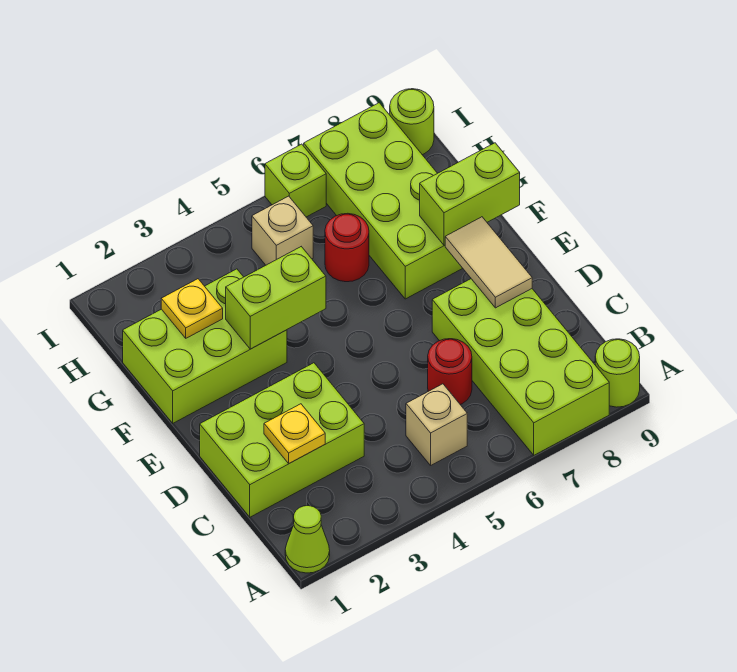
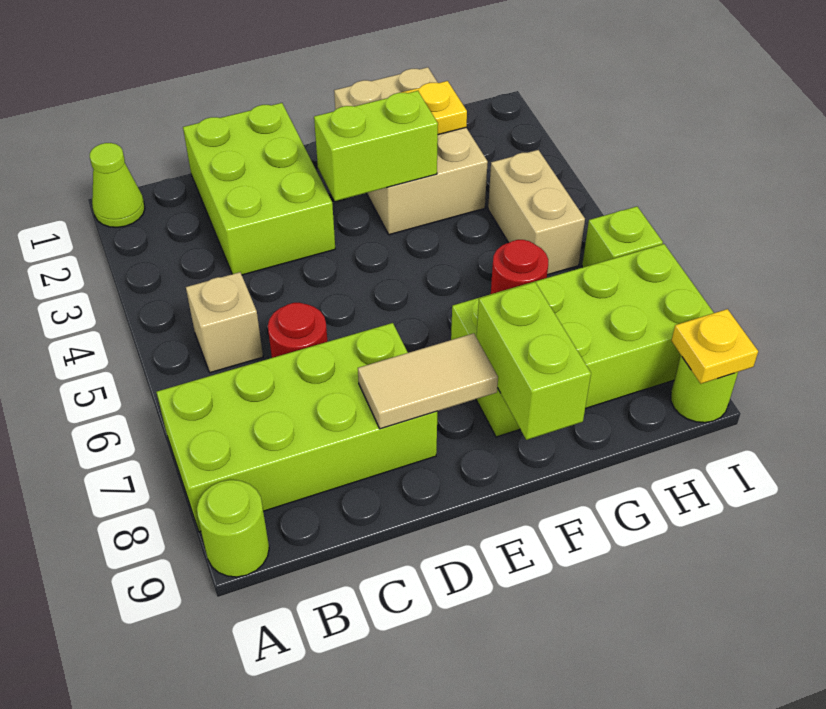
yellow 1x1 plate [264,404,325,463] -> yellow 1x1 plate moved to [671,309,758,384]
lime 2x3 brick [123,269,287,423] -> tan 2x3 brick [334,67,488,235]
lime 1x2 brick [226,247,326,349] -> lime 1x2 brick turned to [314,91,438,201]
tan 1x1 brick [252,196,313,265] -> tan 1x2 brick [488,150,585,275]

